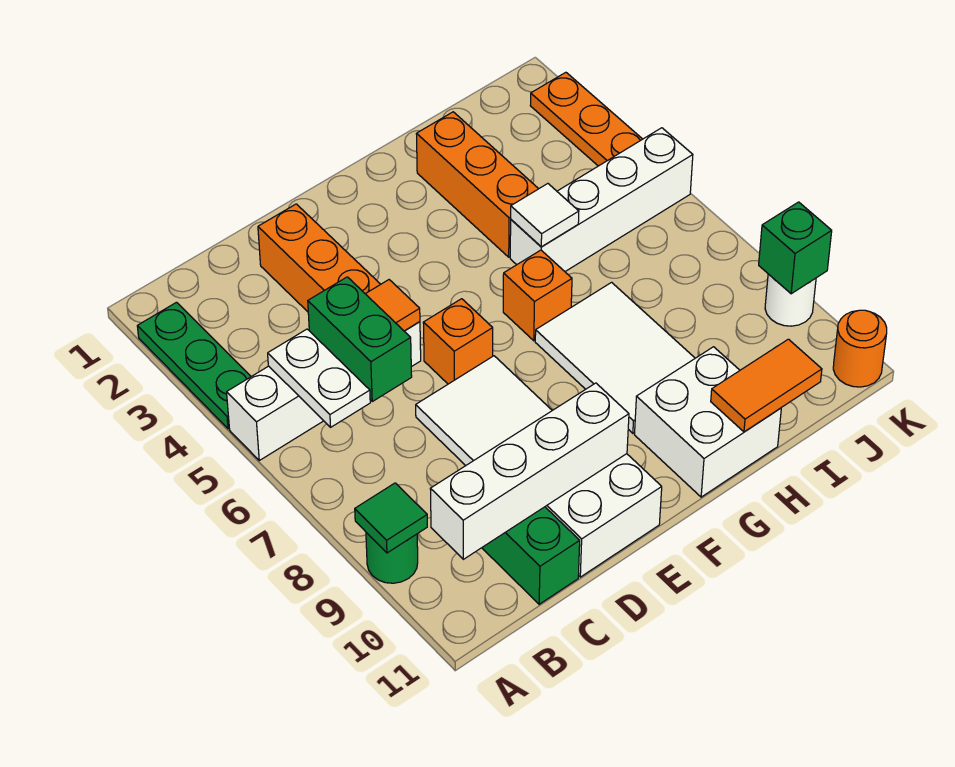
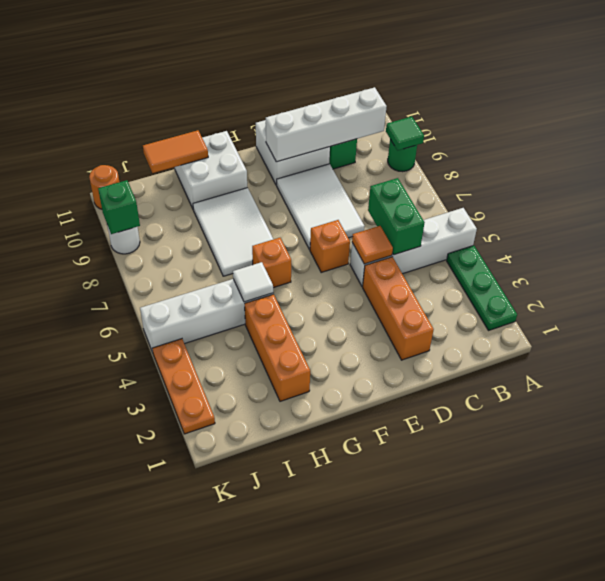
white 1x2 plate [268,329,370,427] -> none

